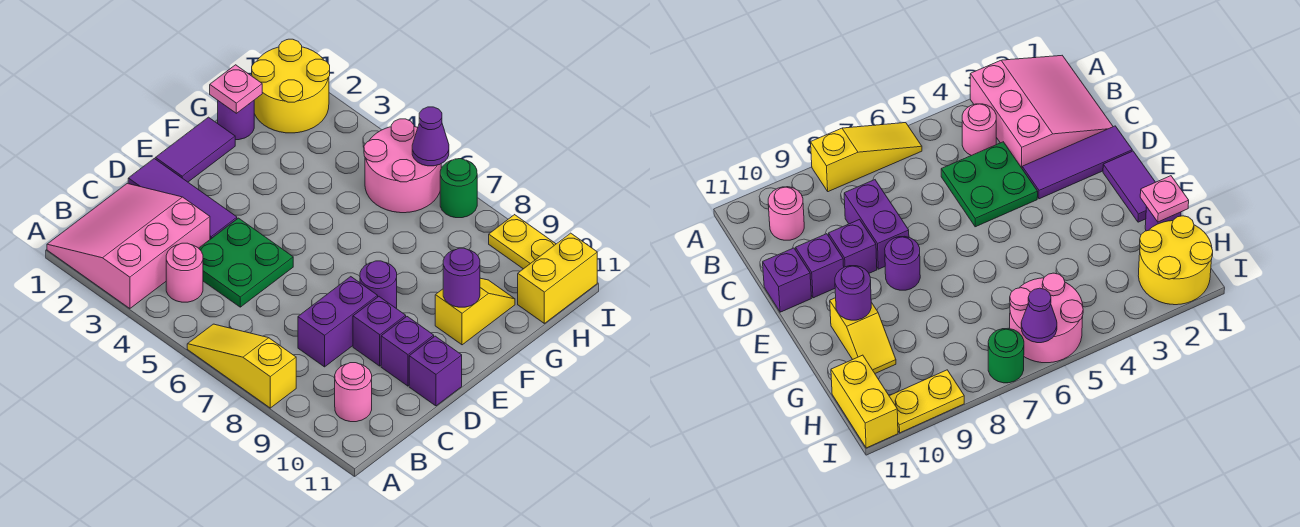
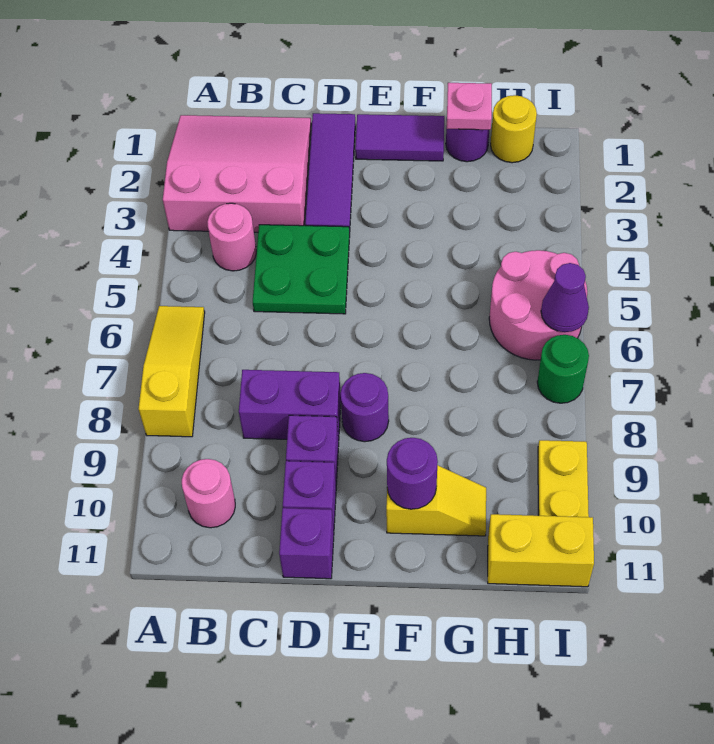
yellow 2x2 round brick [252,39,330,133] -> yellow 1x1 round brick [491,95,537,163]

